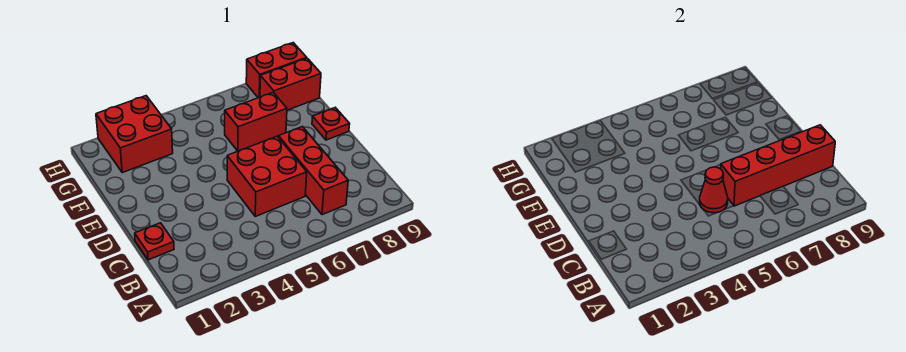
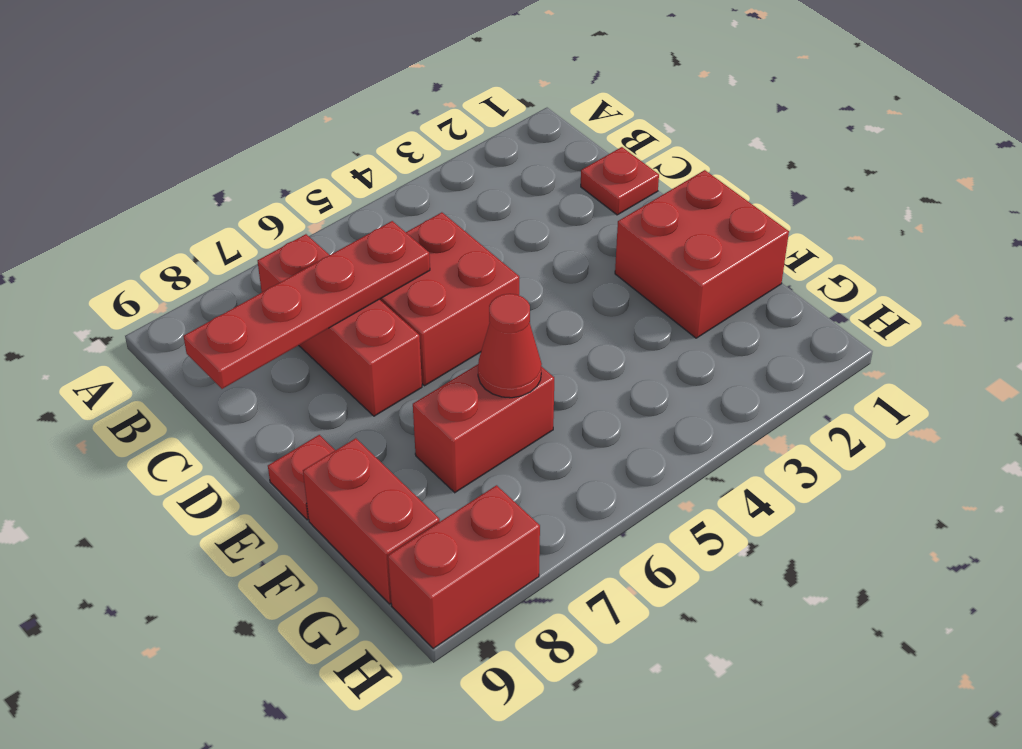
red 1x1 cone [700,167,728,213] -> red 1x1 cone moved to [478,294,542,398]
red 1x4 brick [721,125,835,206] -> red 1x4 plate [183,221,430,389]
red 2x2 brick [96,96,173,173] -> red 2x2 brick moved to [615,170,789,338]
red 1x2 brick [260,58,321,110] -> red 1x2 brick turned to [303,438,440,604]

